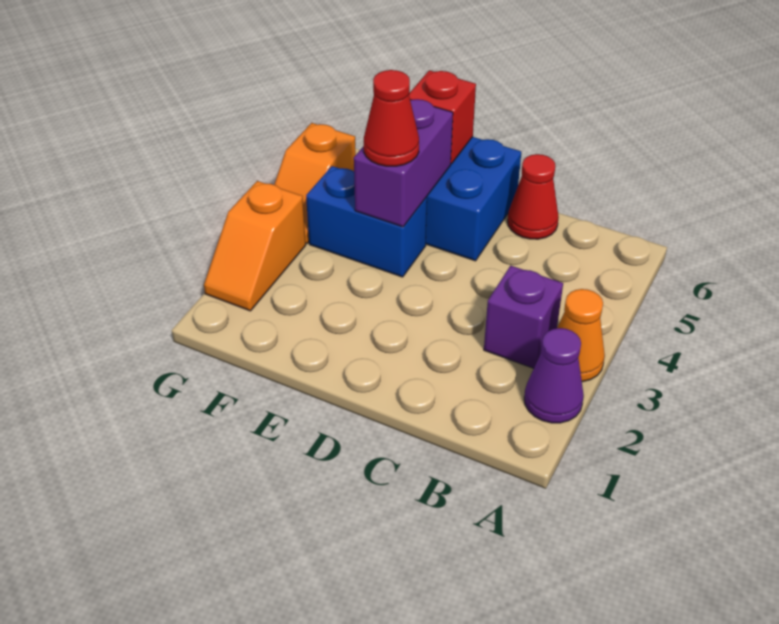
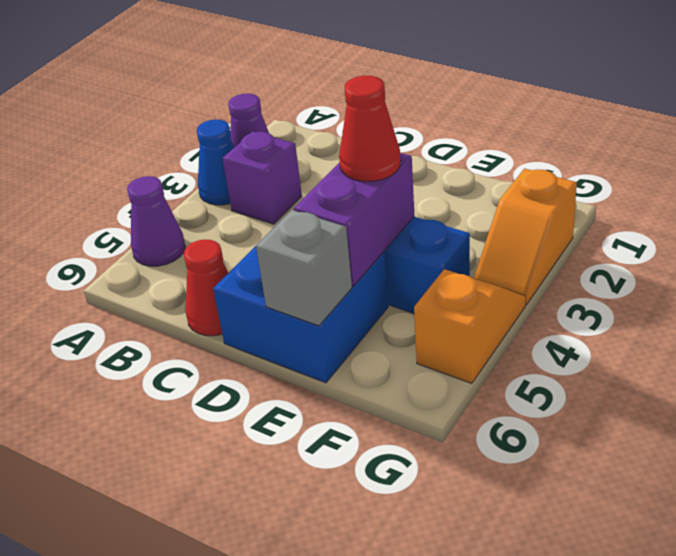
orange 1x1 cone [557,289,605,382] -> blue 1x1 cone [197,119,234,205]
none -> purple 1x1 cone [127,176,186,266]
red 1x1 brick [409,70,476,164] -> grey 1x1 brick [256,210,352,326]
orange 1x2 slope [204,181,306,311] -> orange 1x2 slope turned to [474,169,577,305]

